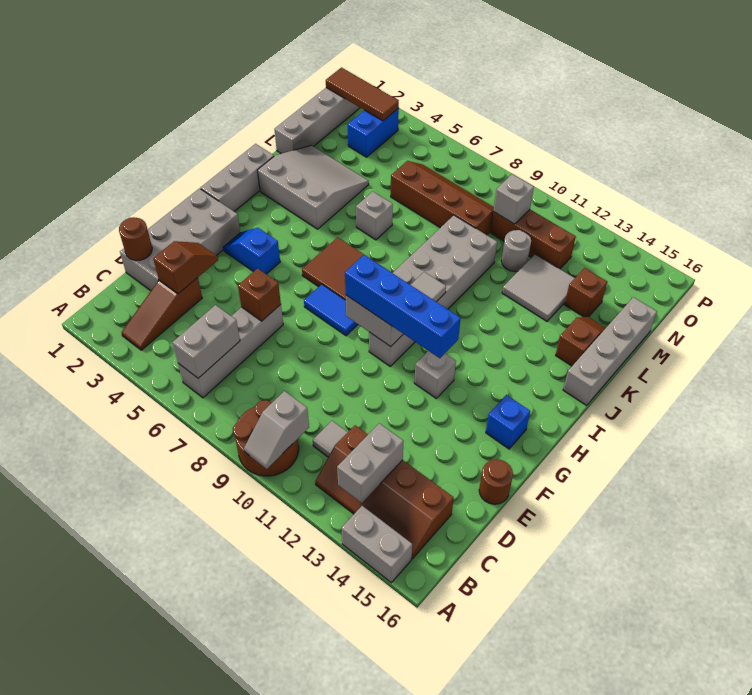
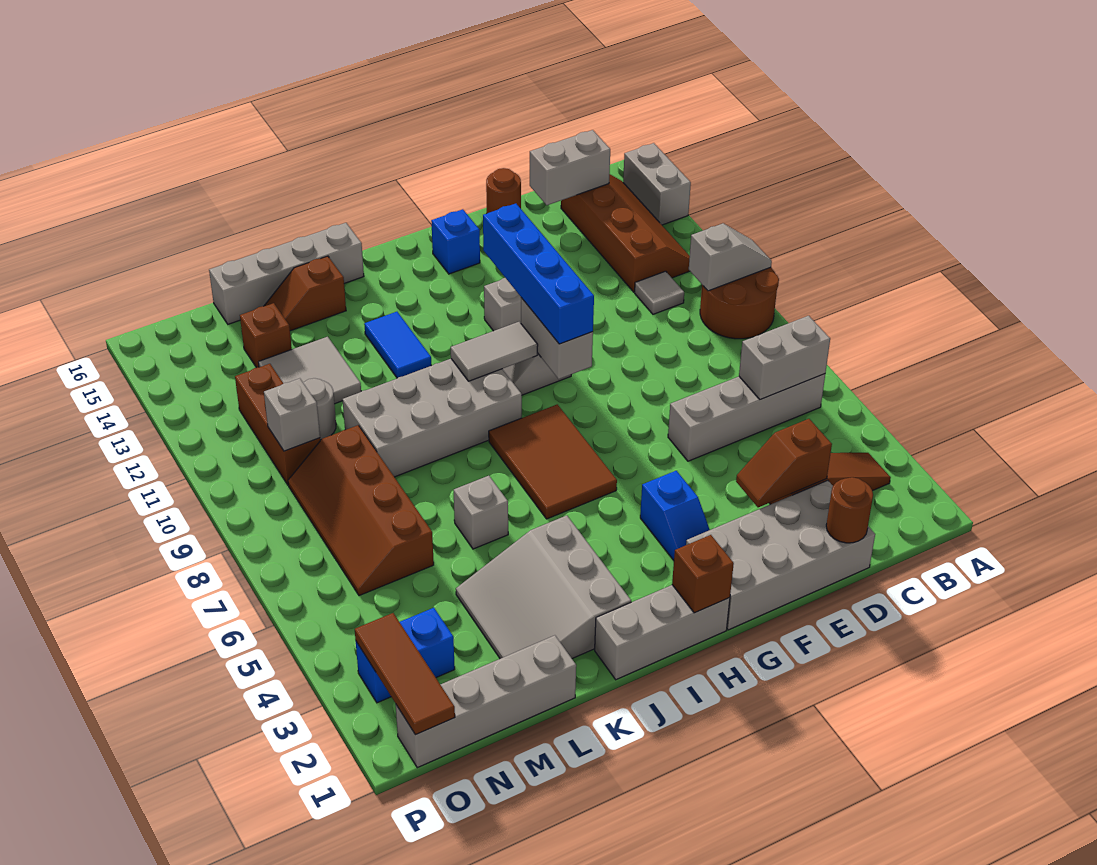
grey 1x2 brick [337,423,404,503] -> grey 1x2 brick moved to [530,130,610,205]
brown 1x1 brick [238,268,281,321] -> brown 1x1 brick moved to [672,535,734,613]
blue 1x2 tile [304,284,358,336] -> blue 1x2 tile moved to [364,312,431,378]

